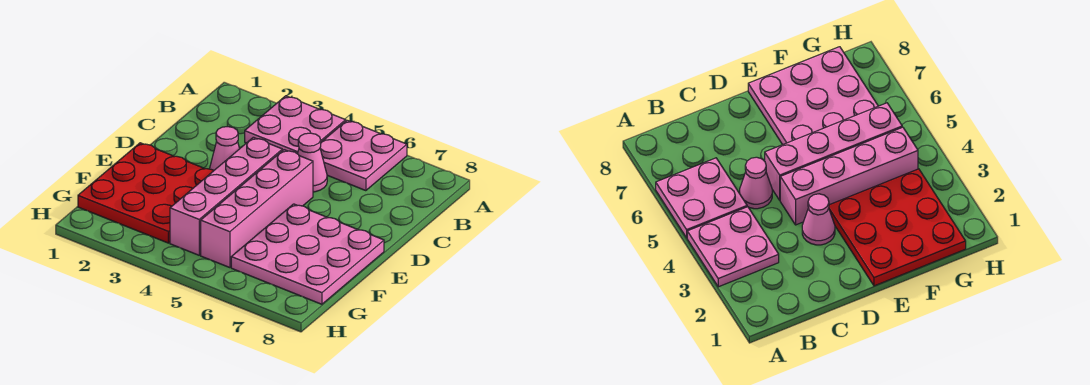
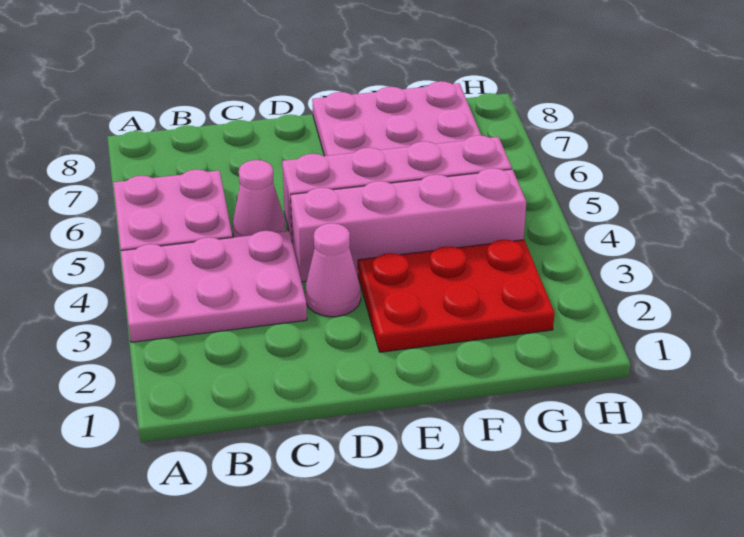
pink 2x2 plate [245,96,346,154] -> pink 2x3 plate [121,231,307,342]
red 3x3 plate [78,143,213,243] -> red 2x3 plate [358,240,555,352]

